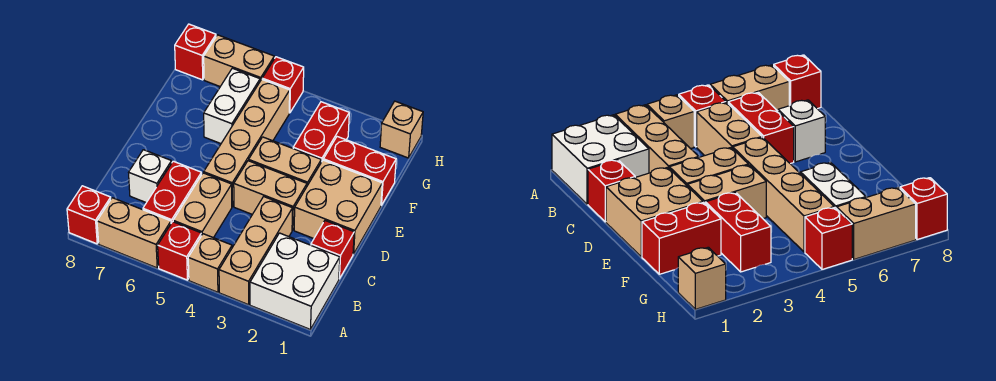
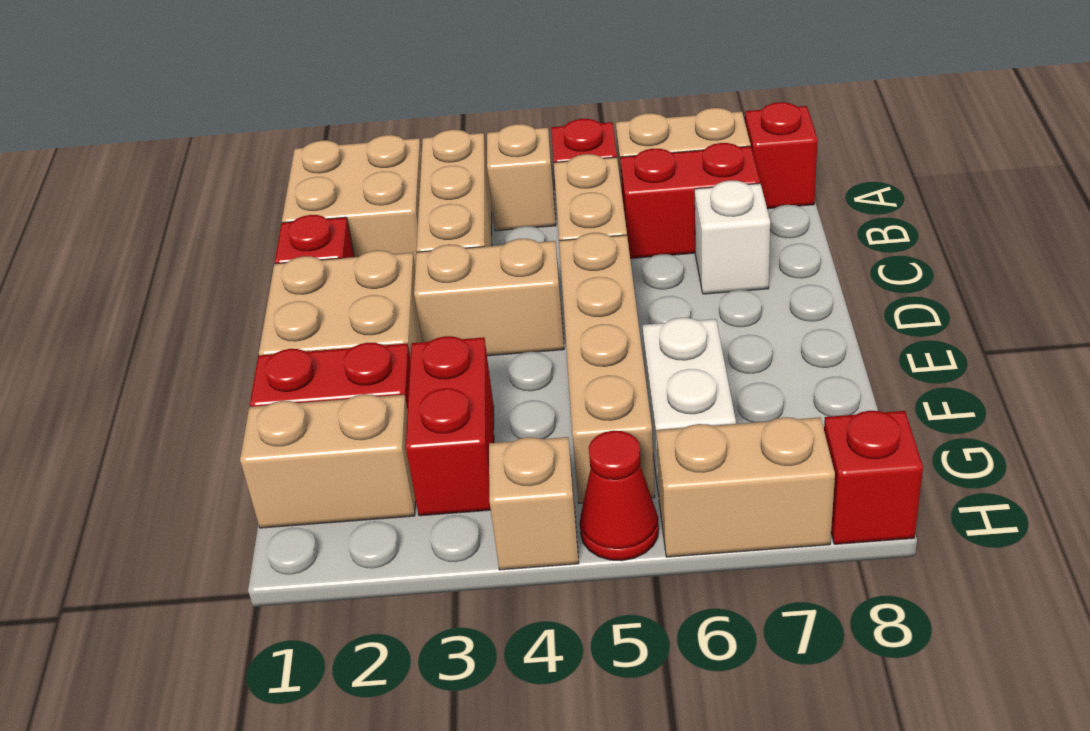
white 2x2 brick [250,233,340,329] -> tan 2x2 brick [282,135,422,267]
red 1x2 brick [143,161,202,223] -> red 1x2 brick turned to [620,143,760,259]
tan 1x2 brick [249,137,321,186] -> tan 1x2 brick moved to [240,394,416,528]
tan 1x1 brick [380,101,423,158] -> tan 1x1 brick moved to [489,437,579,570]
red 1x1 brick [262,57,304,113] -> red 1x1 cone [580,431,659,561]

